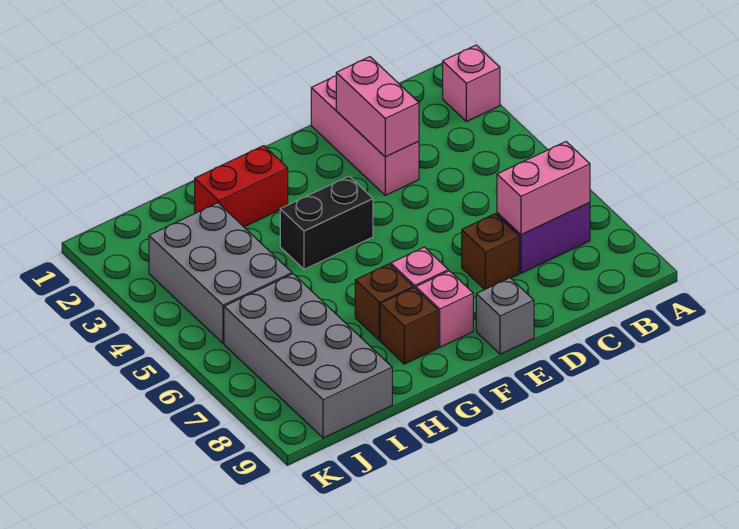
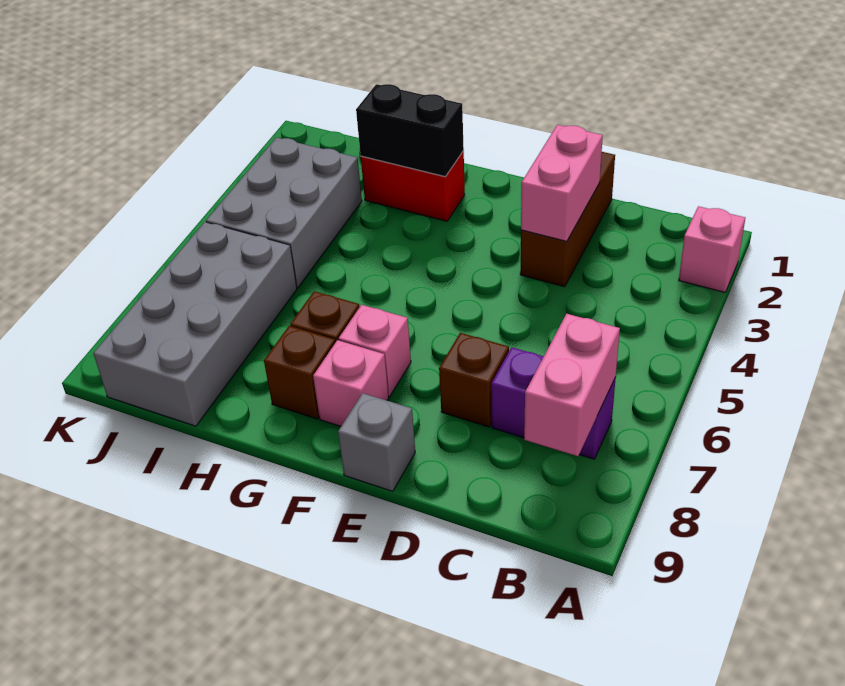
pink 1x2 brick [497,142,590,235] -> pink 1x2 brick turned to [524,314,620,456]
pink 1x3 brick [311,76,419,195] -> brown 1x3 brick [520,152,615,287]
black 1x2 brick [280,176,373,269] -> black 1x2 brick moved to [356,84,464,177]

